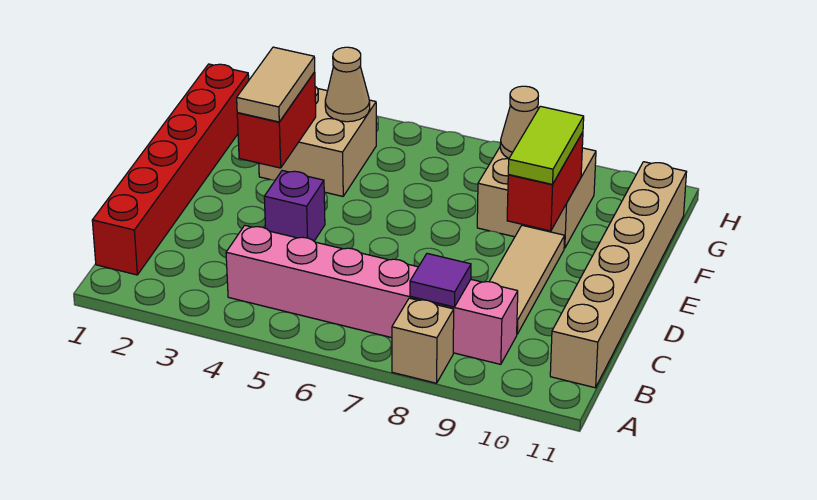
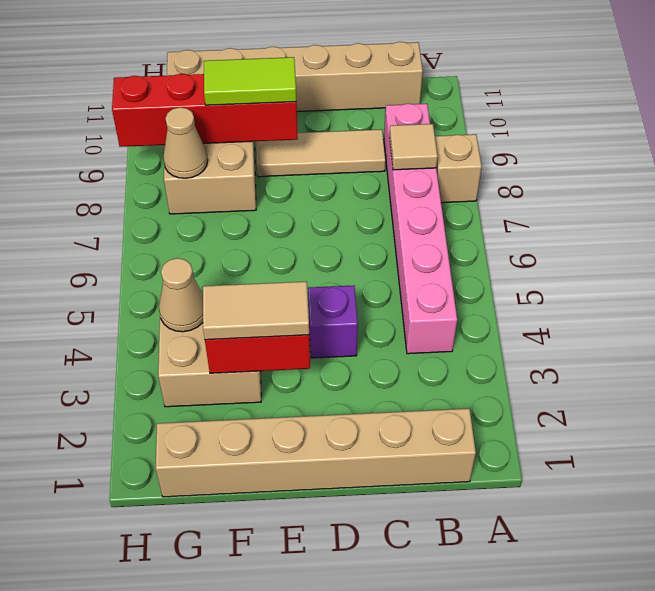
red 1x6 brick [92,64,249,275] -> tan 1x6 brick [156,409,476,497]
purple 1x1 tile [410,254,471,307] -> tan 1x1 tile [389,124,438,170]
red 1x2 brick [507,132,583,231] -> red 1x4 brick [112,74,298,147]

